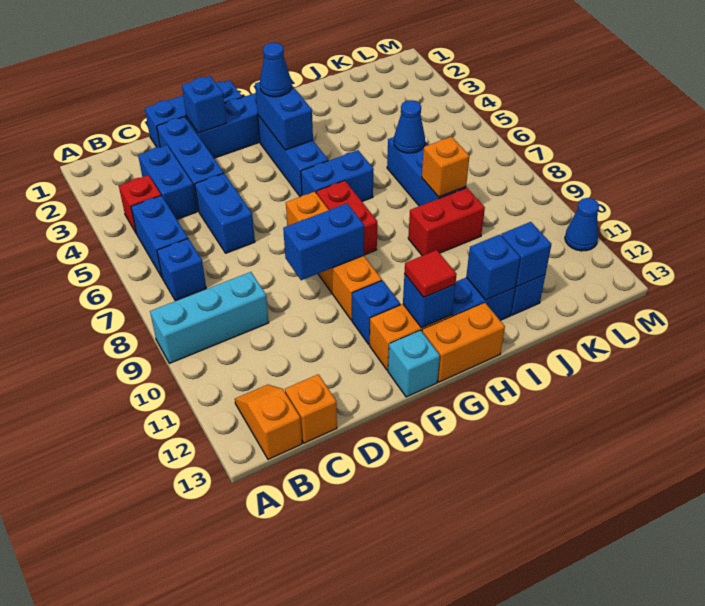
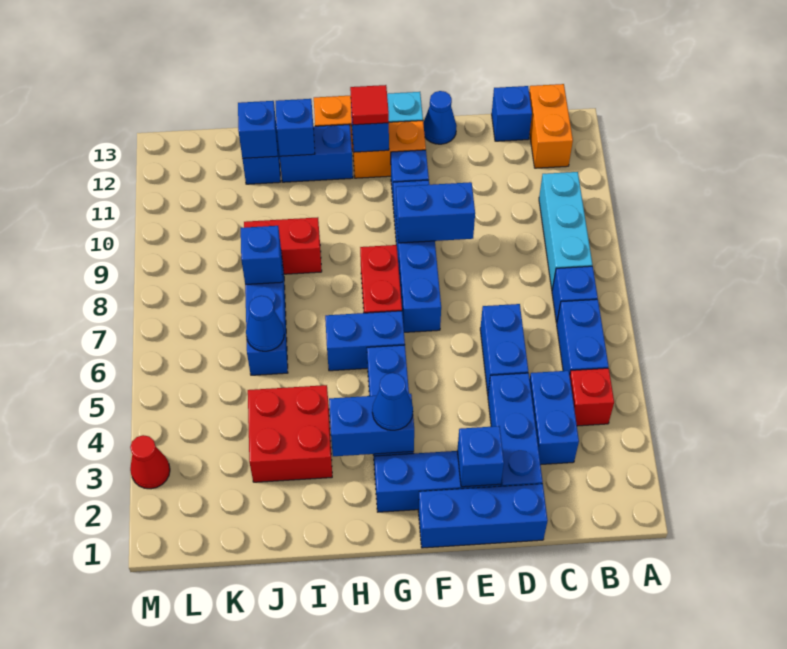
cyan 1x3 brick [150,272,269,363] -> cyan 1x3 brick turned to [539,172,592,290]
orange 1x2 slope [235,385,302,459] -> orange 1x2 brick [529,84,573,168]
orange 1x1 brick [285,374,337,443] -> blue 1x1 brick [492,86,532,141]
orange 1x4 brick [286,192,382,320] -> blue 1x4 brick [393,180,441,332]
blue 1x2 brick [255,82,313,150] -> blue 1x2 brick turned to [329,394,414,456]
none -> red 2x2 brick [248,385,332,482]
orange 1x1 brick [422,137,469,197] -> blue 1x1 brick [241,226,282,285]
none -> red 1x1 cone [130,435,170,489]
blue 1x1 cone [565,198,599,251] -> blue 1x1 cone moved to [423,91,457,144]

